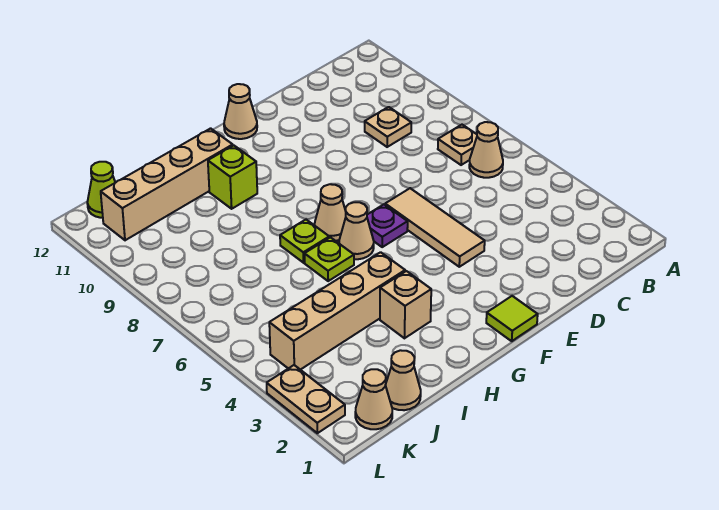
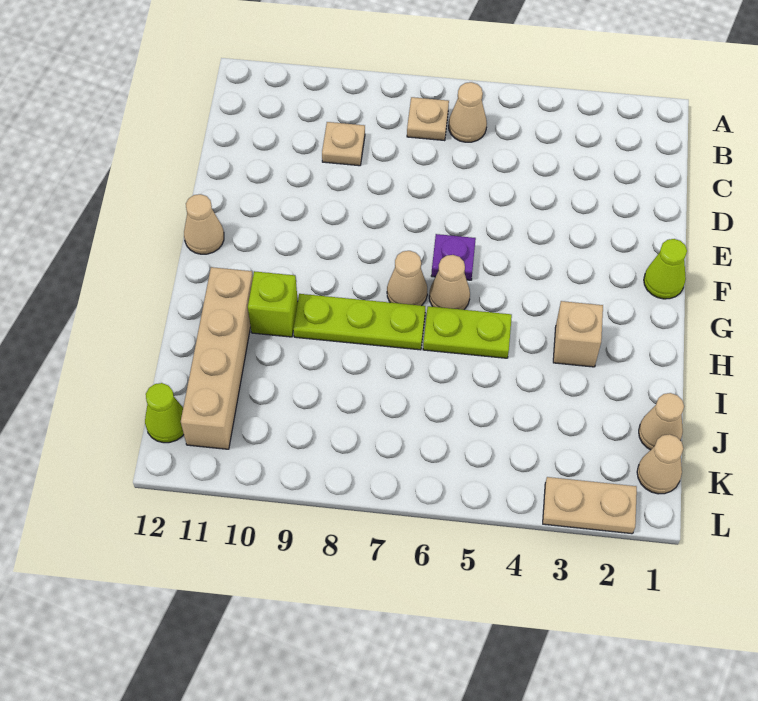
tan 1x3 tile [385,188,485,267] -> none
lime 1x1 tile [486,296,538,341] -> lime 1x1 cone [644,239,687,299]
tan 1x4 brick [269,252,405,370] -> none
lime 1x1 plate [305,237,354,281] -> lime 1x2 plate [423,306,512,358]
lime 1x1 plate [280,220,329,263] -> lime 1x3 plate [293,294,425,350]

